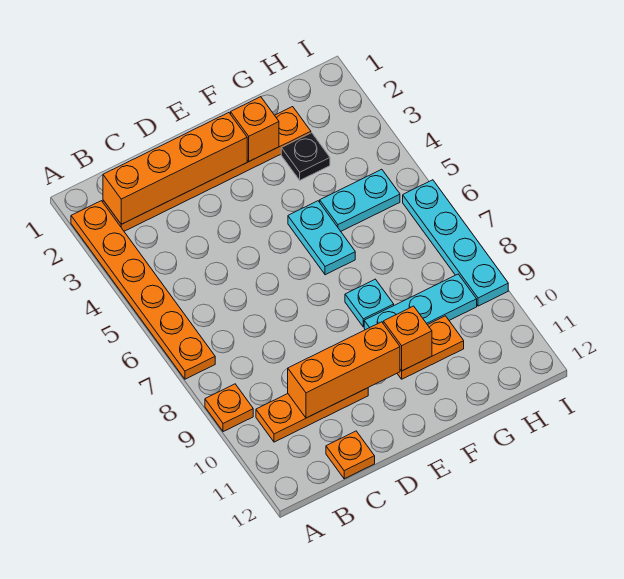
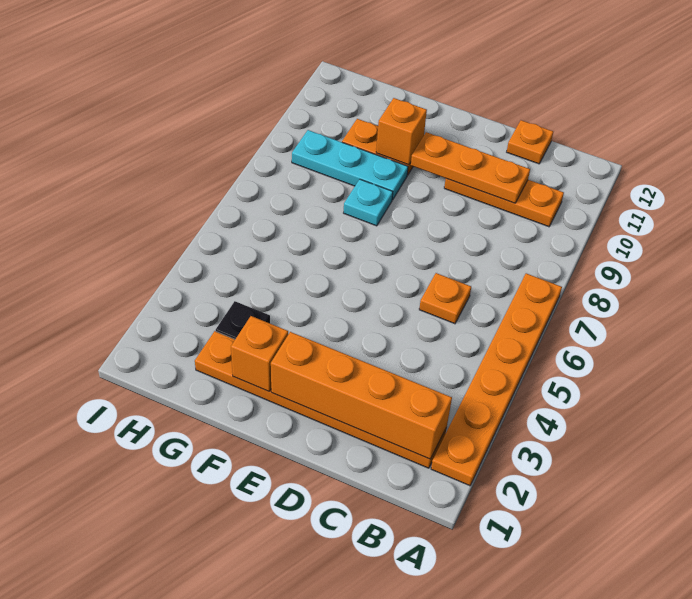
orange 1x1 plate [205,384,253,432] -> orange 1x1 plate moved to [419,273,471,324]
orange 1x3 brick [288,322,400,418] -> orange 1x3 plate [411,132,530,203]
cyan 1x2 plate [288,201,355,275] -> none
cyan 1x2 plate [320,169,400,231] -> none
cyan 1x4 plate [403,180,508,306] -> none

